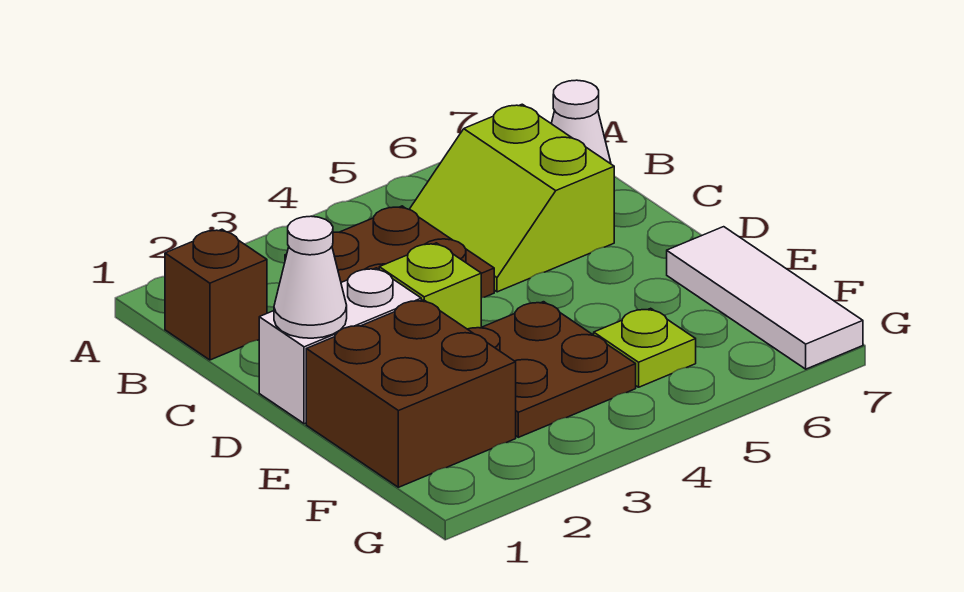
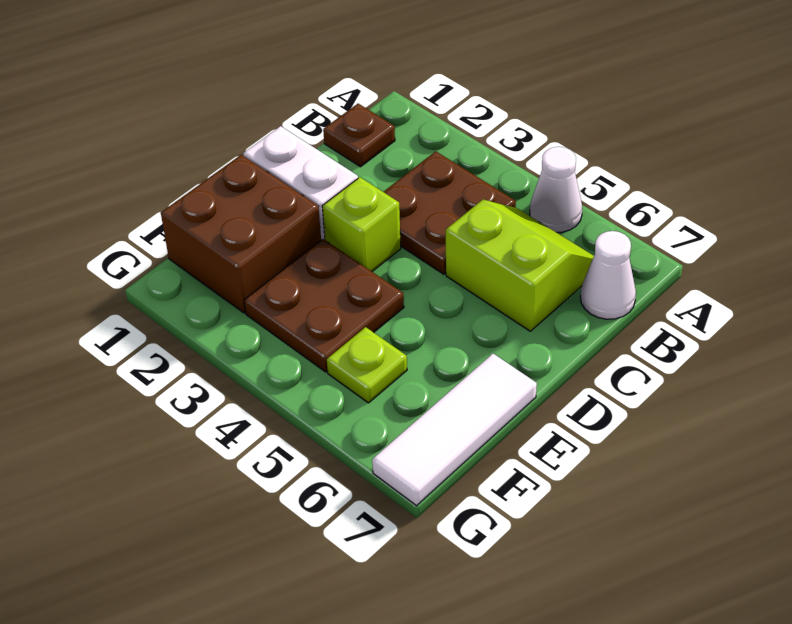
brown 1x1 brick [165,229,267,360] -> brown 1x1 plate [323,104,395,167]
lime 2x2 slope [409,104,614,292] -> lime 2x2 slope turned to [446,200,594,331]
white 1x1 cone [274,216,347,338] -> white 1x1 cone moved to [530,147,582,233]

